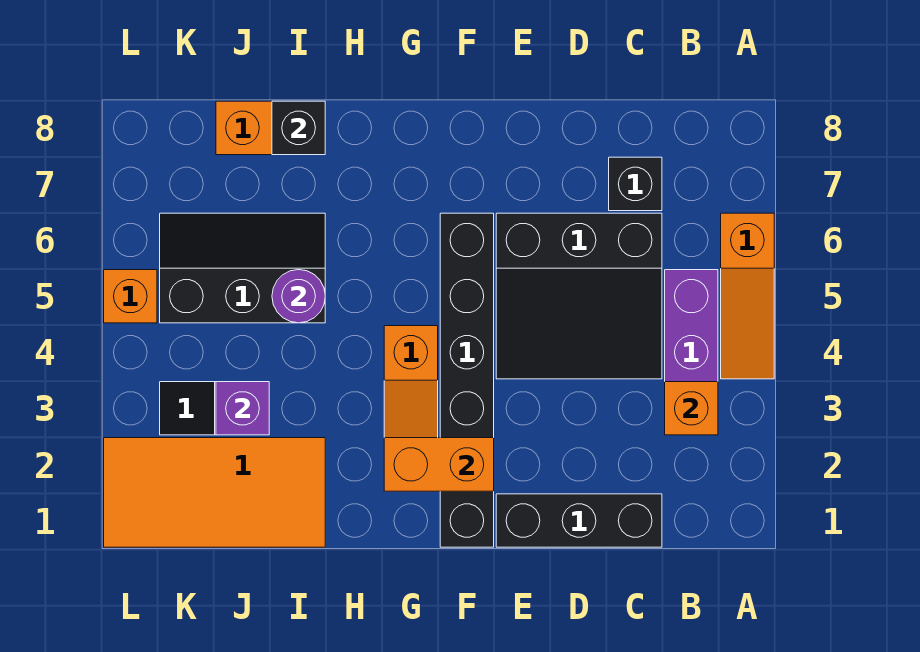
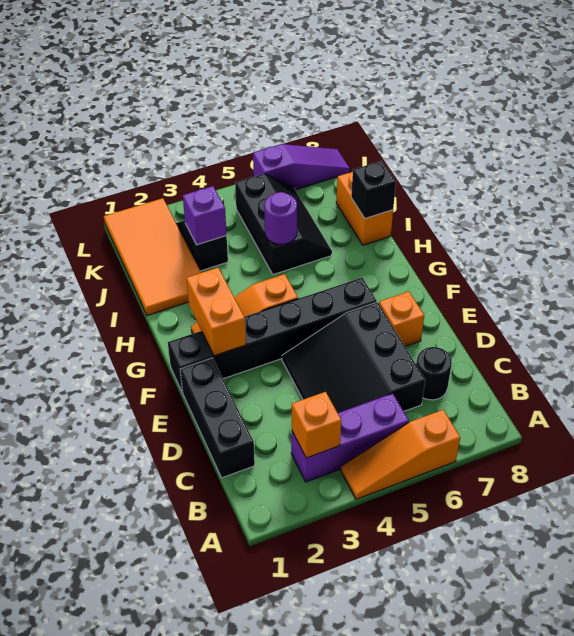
black 1x1 brick [609,157,662,211] -> black 1x1 round brick [416,347,452,400]
orange 1x1 brick [104,270,157,323] -> orange 1x1 brick moved to [379,292,424,346]
none -> purple 1x3 slope [253,144,350,190]

